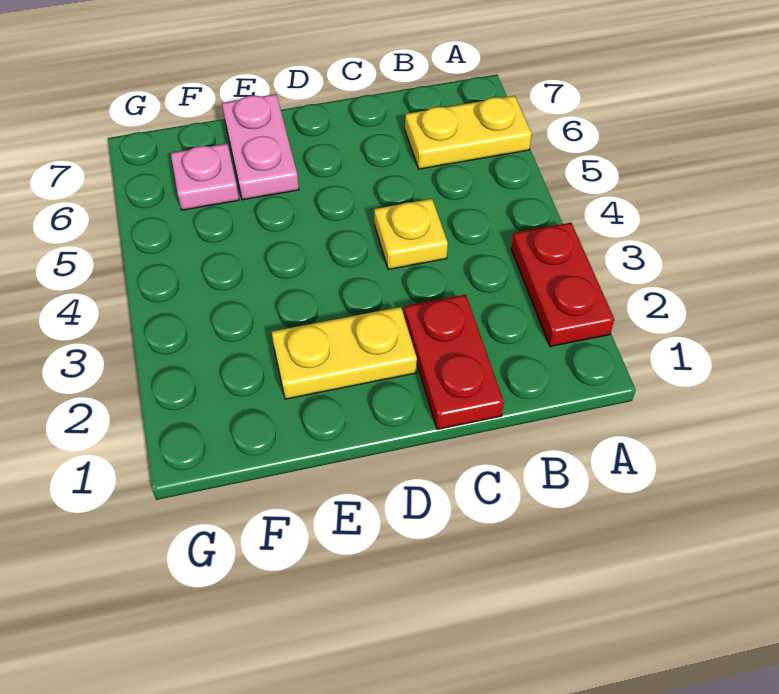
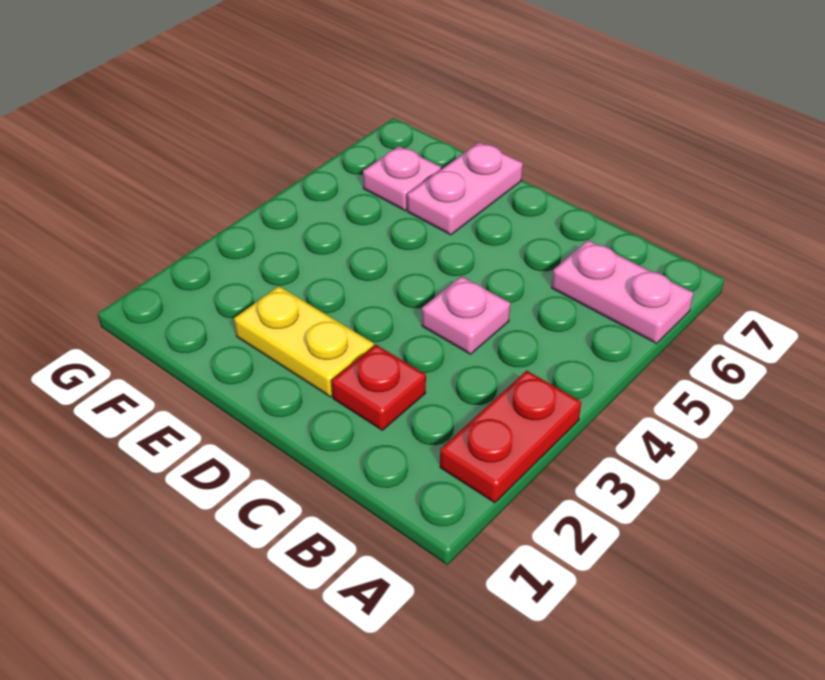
yellow 1x2 plate [405,96,532,169] -> pink 1x2 plate [552,240,693,344]
red 1x2 plate [404,295,504,430] -> red 1x1 plate [332,345,426,430]
yellow 1x1 plate [374,199,448,270] -> pink 1x1 plate [422,276,510,354]

